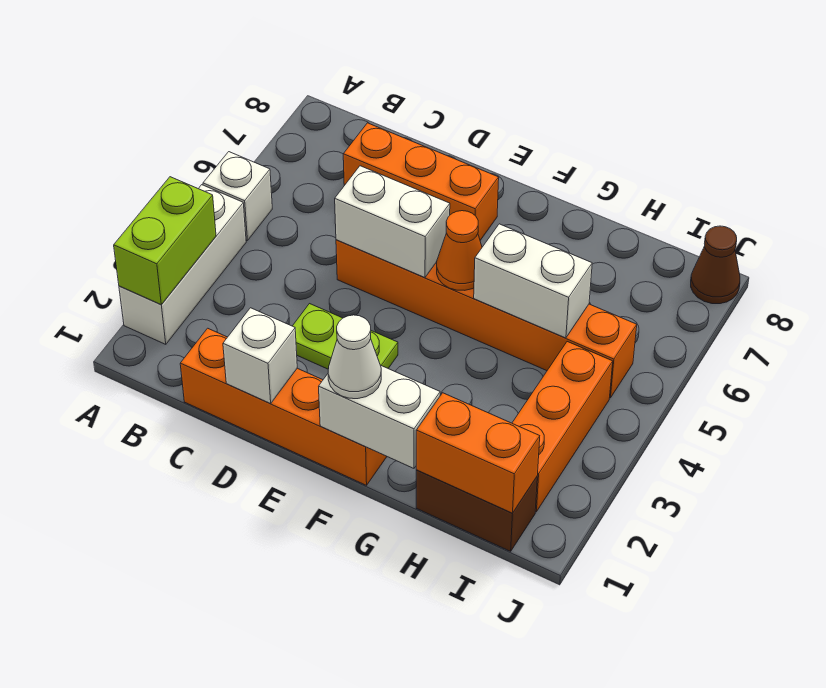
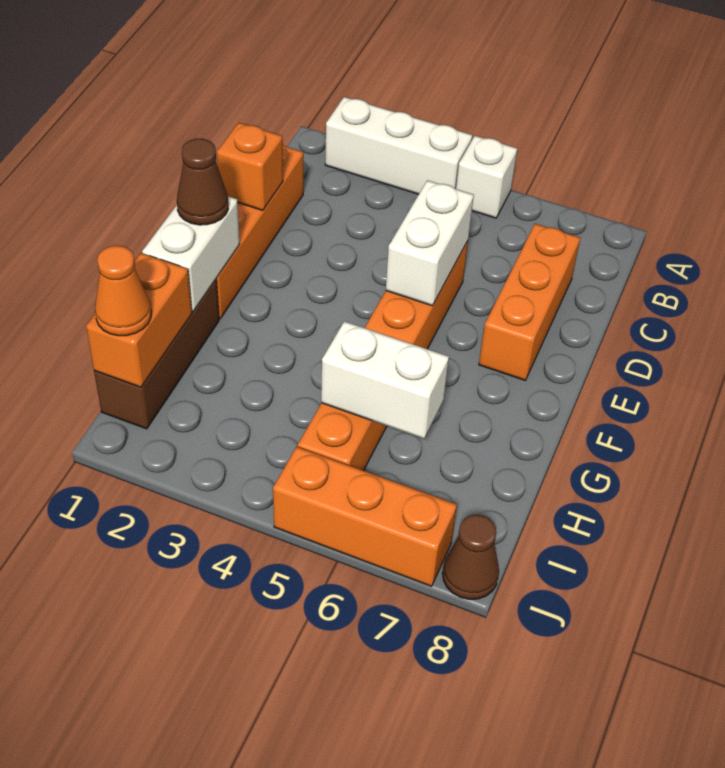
lime 1x2 brick [114,177,216,305] -> none
white 1x1 brick [223,308,297,403] -> orange 1x1 brick [217,123,283,210]
lime 1x2 plate [293,304,398,369] -> none
white 1x1 cone [328,315,381,399] -> brown 1x1 cone [177,139,228,225]
orange 1x1 cone [437,211,482,290] -> orange 1x1 cone moved to [95,246,151,336]
white 1x2 brick [474,224,592,338] -> white 1x2 brick turned to [321,321,449,439]
brown 1x2 brick [416,470,537,551] -> brown 1x3 brick [94,280,219,429]
orange 1x3 brick [512,342,613,512] -> orange 1x3 brick moved to [273,447,457,586]

